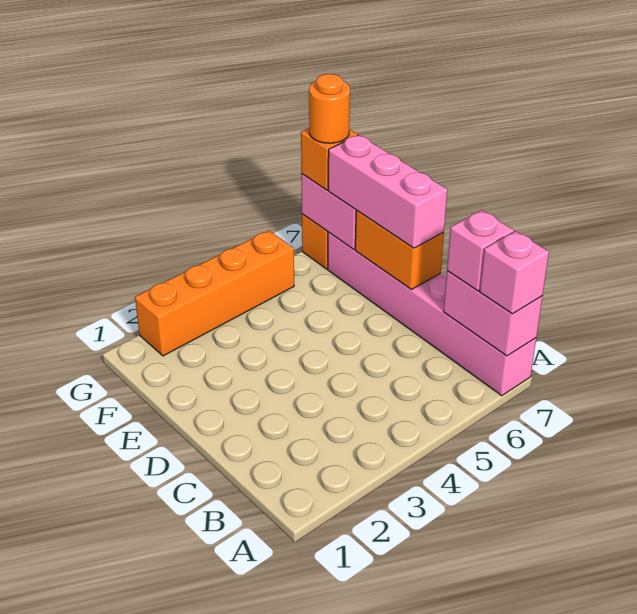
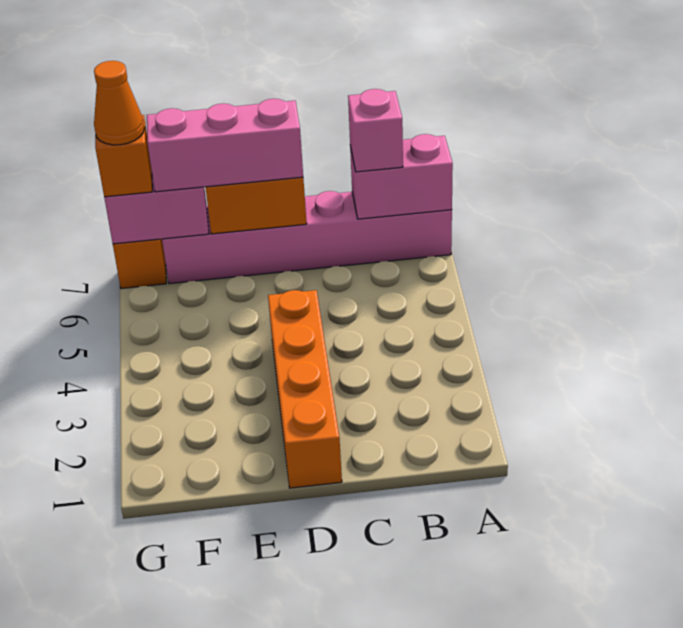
pink 1x1 brick [480,231,549,314] -> none
orange 1x4 brick [135,230,294,356] -> orange 1x4 brick moved to [268,290,342,488]
orange 1x1 round brick [309,74,350,143] -> orange 1x1 cone [94,61,144,145]

